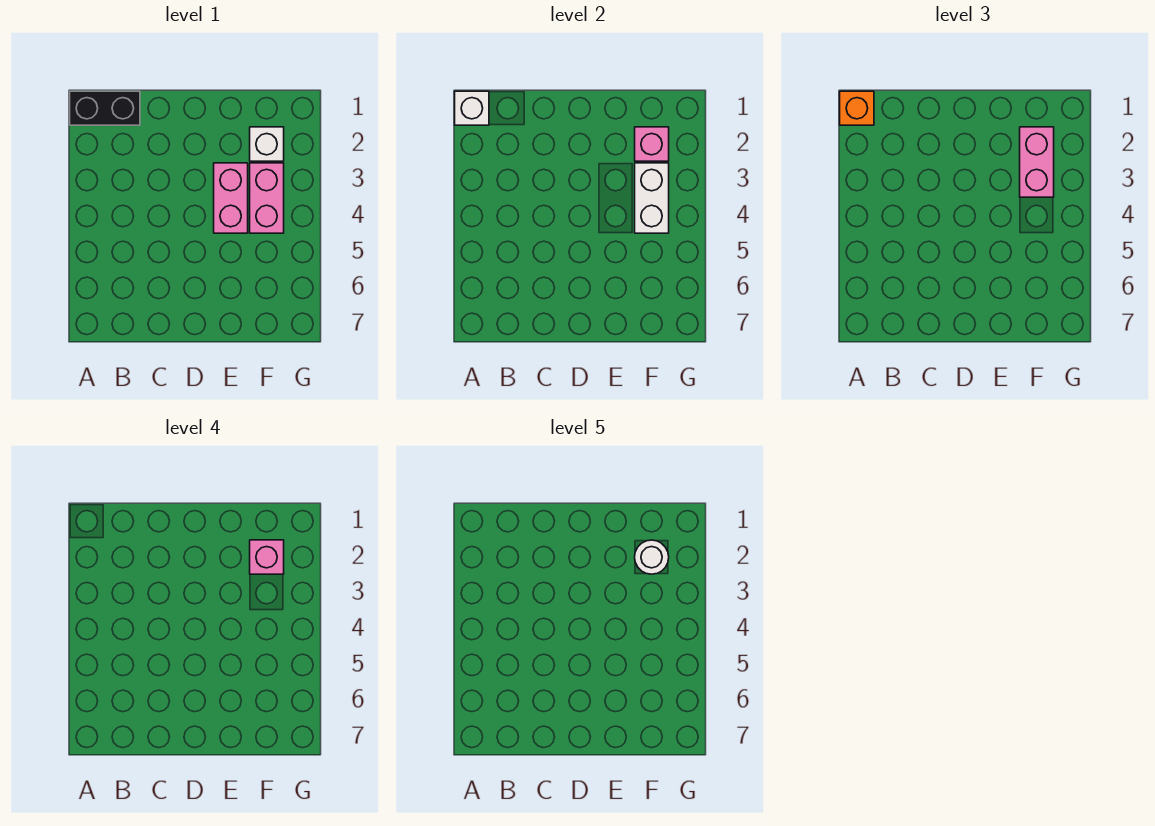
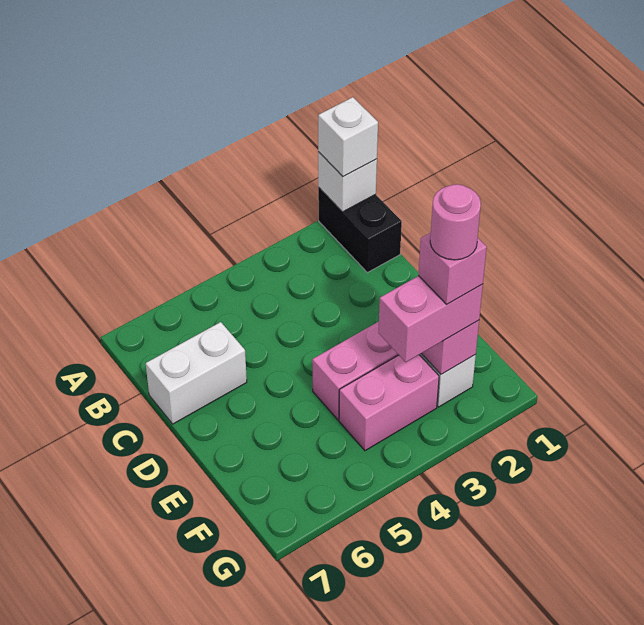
orange 1x1 brick [840,91,874,125] -> white 1x1 brick [318,97,378,177]
white 1x1 round brick [635,540,669,574] -> pink 1x1 round brick [430,184,481,260]
white 1x2 brick [635,163,669,233] -> white 1x2 brick moved to [146,322,247,424]

